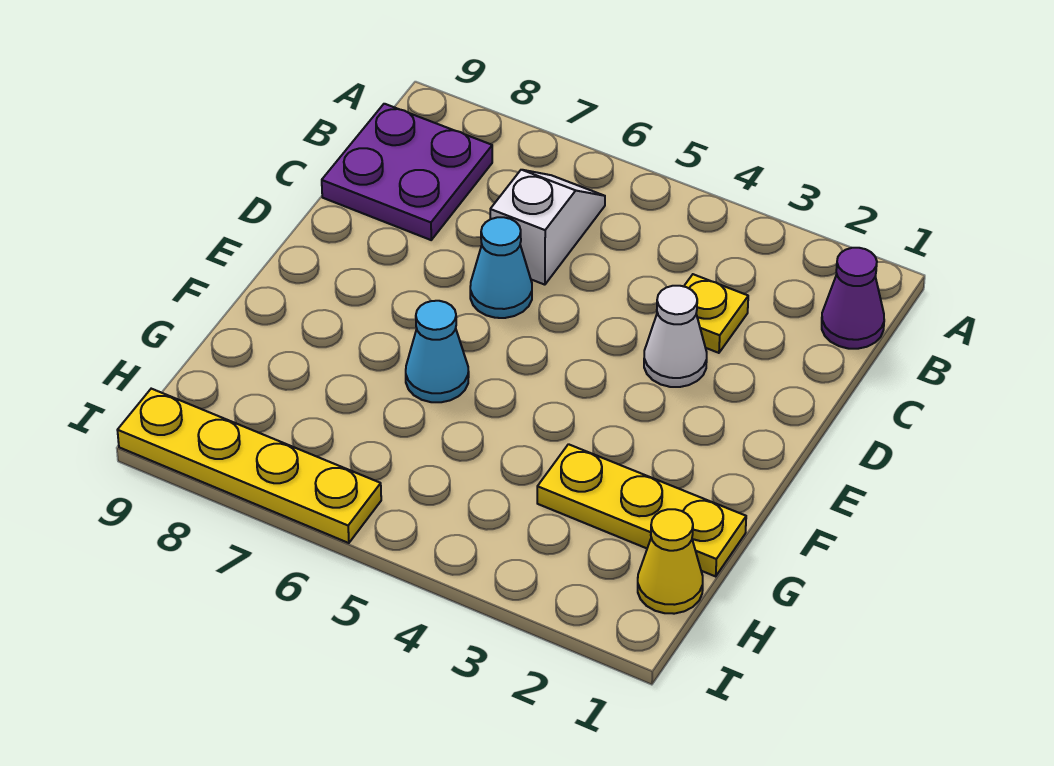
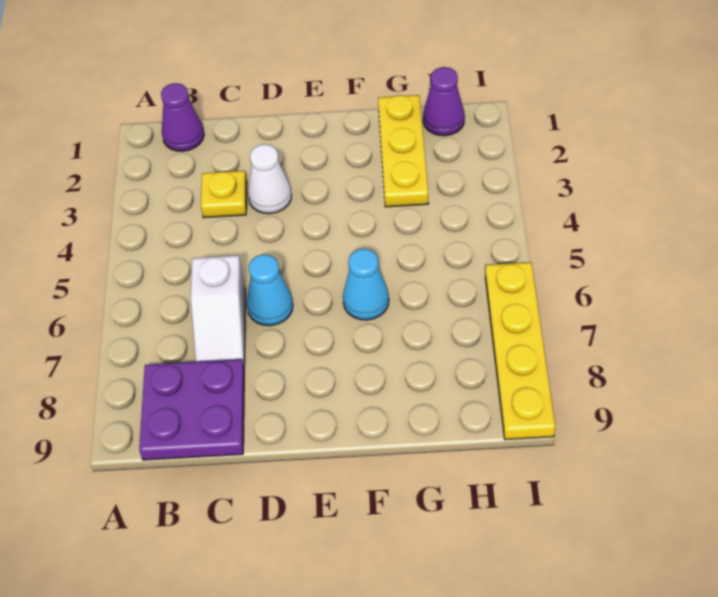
white 1x2 slope [490,170,605,285] -> white 1x2 slope turned to [191,255,245,365]
yellow 1x1 cone [638,509,703,614] -> purple 1x1 cone [423,67,465,136]

